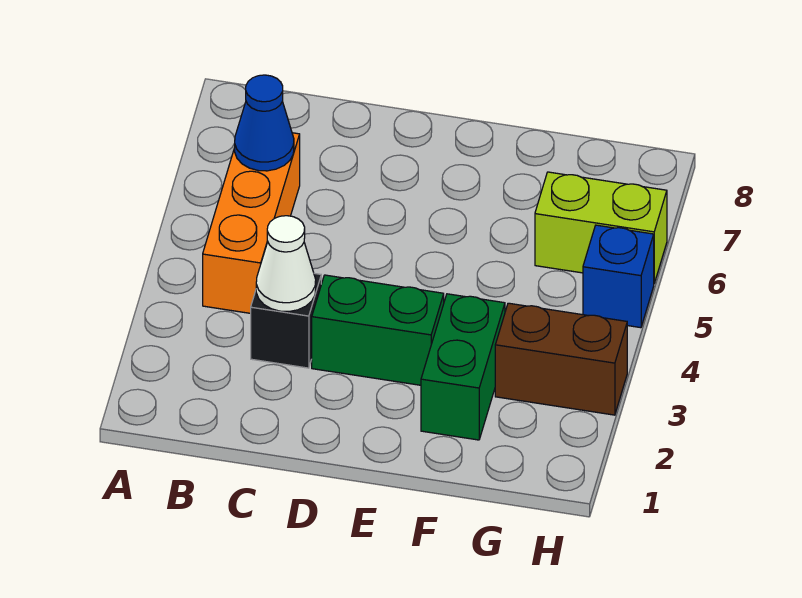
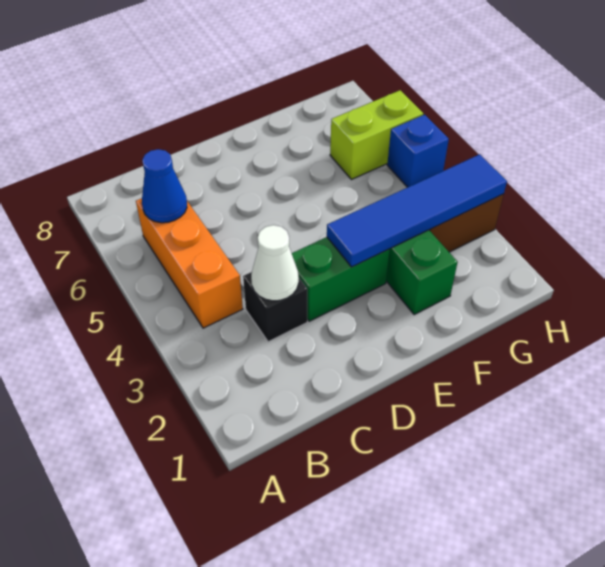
none -> blue 1x4 tile [327,154,507,267]

